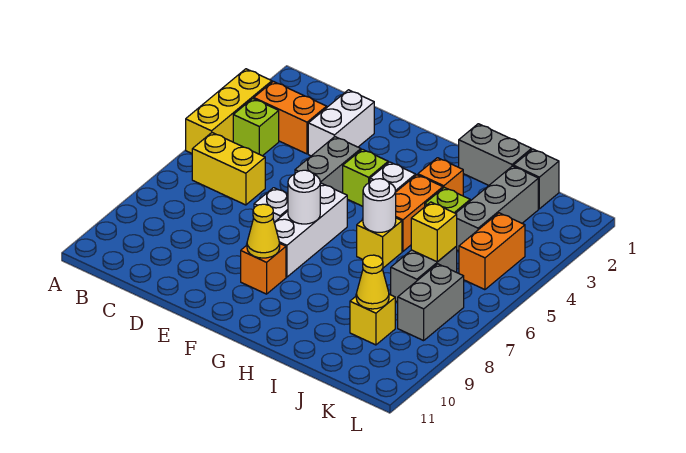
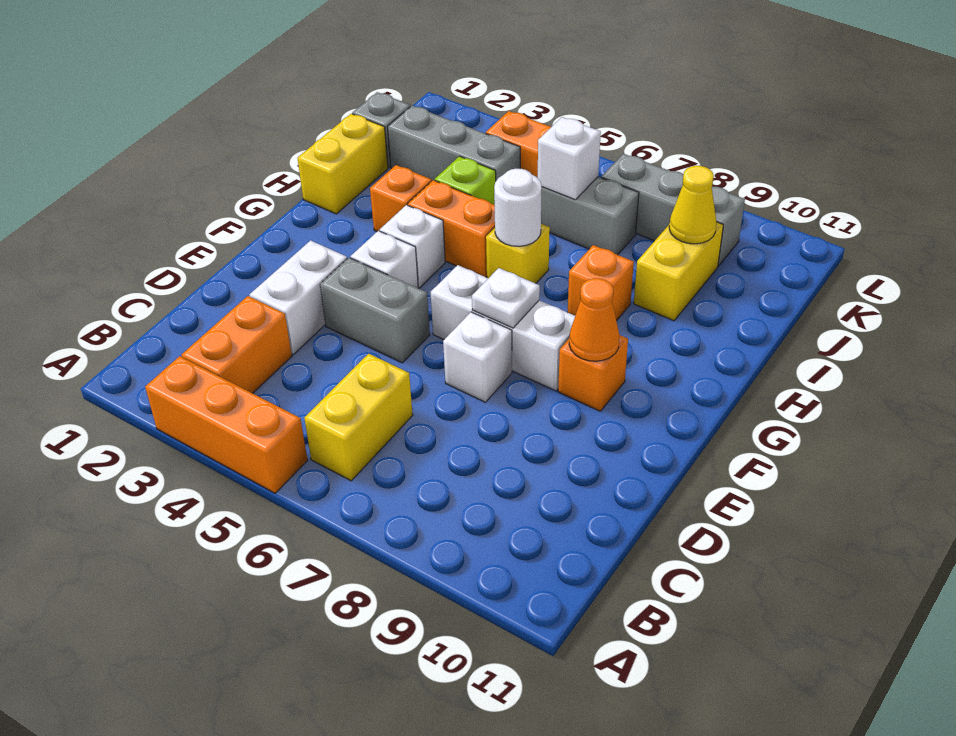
yellow 1x3 brick [186,69,272,153] -> orange 1x3 brick [145,356,308,493]
lime 1x1 brick [233,99,279,156] -> none
white 1x2 brick [308,90,374,156] -> white 1x2 brick turned to [250,240,347,354]
lime 1x1 brick [343,149,388,206] -> white 1x1 brick [350,231,418,288]
white 1x1 round brick [288,170,320,224] -> white 1x1 plate [472,268,540,328]
yellow 1x1 cone [247,204,280,258] -> orange 1x1 cone [569,278,620,361]
grey 1x2 brick [459,124,532,185] -> yellow 1x2 brick [298,114,388,214]
none -> orange 1x1 brick [568,245,634,321]
yellow 1x1 brick [411,202,457,262] -> white 1x1 brick [538,117,601,200]
yellow 1x1 brick [350,294,395,345] -> yellow 1x2 brick [634,222,723,321]
grey 1x2 brick [398,264,464,341] -> grey 1x3 brick [601,154,745,266]

